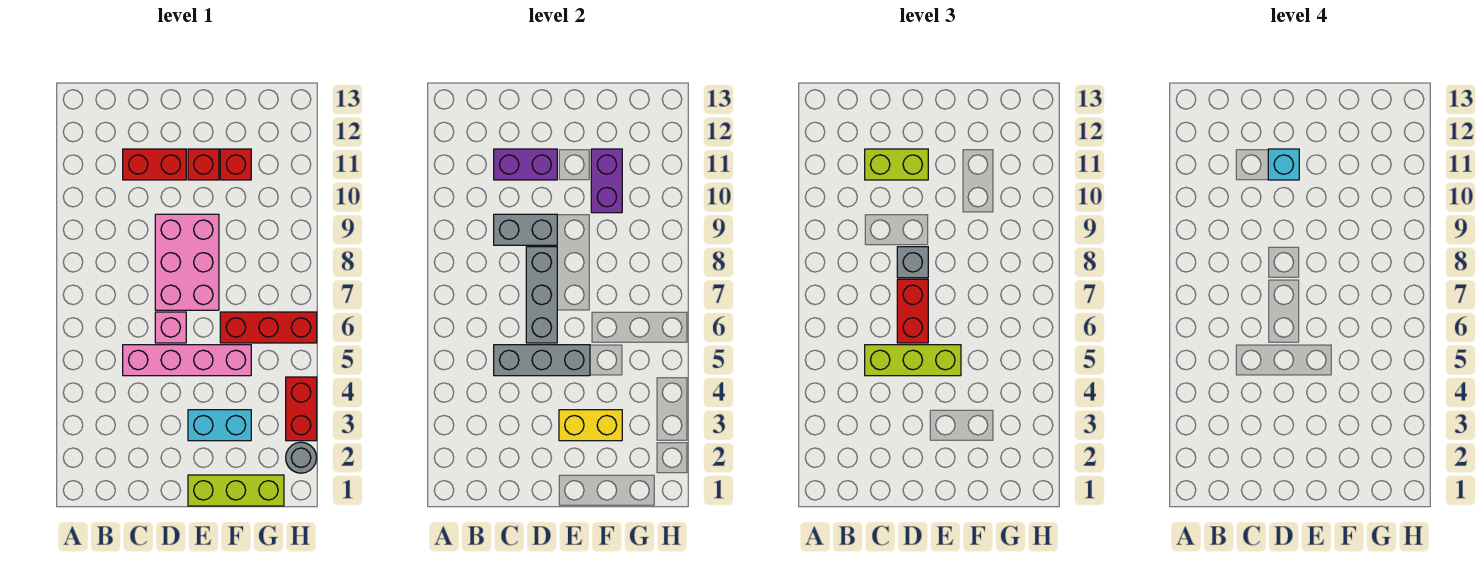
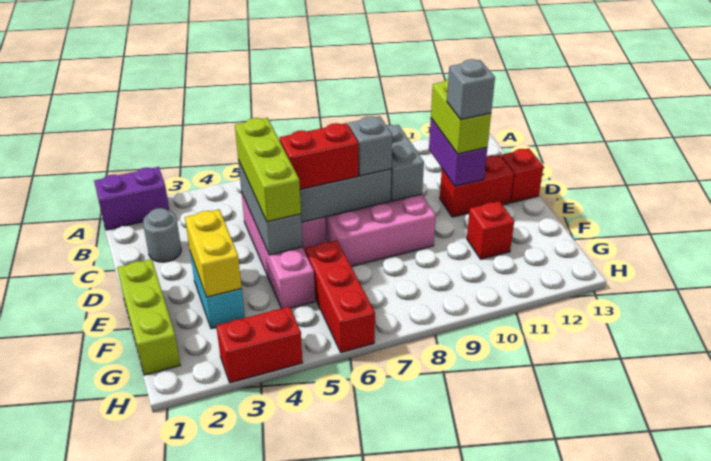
red 1x2 brick [123,149,186,180] -> red 1x2 brick turned to [440,155,514,217]
cyan 1x1 brick [1268,149,1299,180] -> grey 1x1 brick [447,59,495,120]
red 1x1 brick [188,149,219,180] -> red 1x1 brick moved to [501,148,543,203]
purple 1x2 brick [591,149,622,213] -> purple 1x2 brick moved to [94,167,169,230]
grey 1x1 round brick [286,442,317,473] -> grey 1x1 round brick moved to [143,208,181,262]

